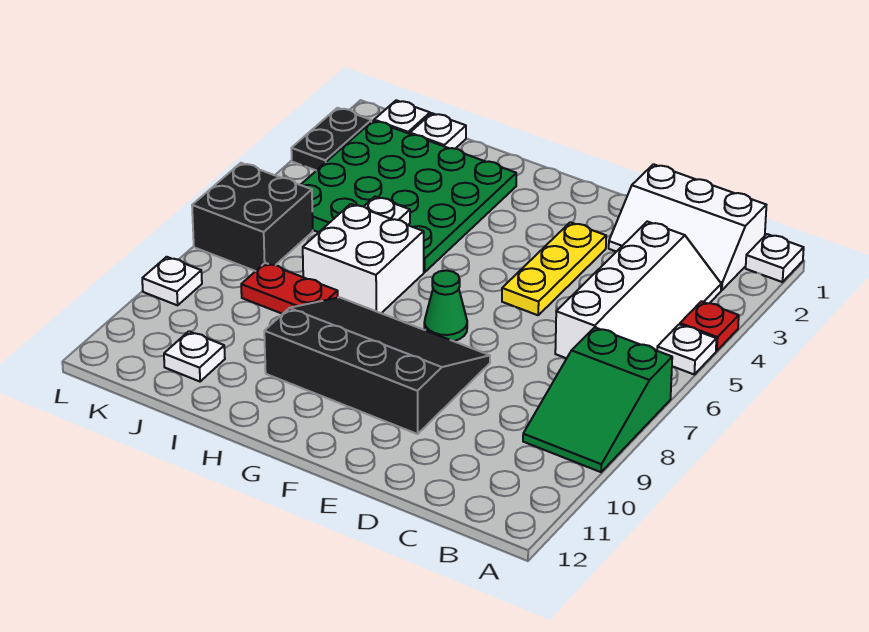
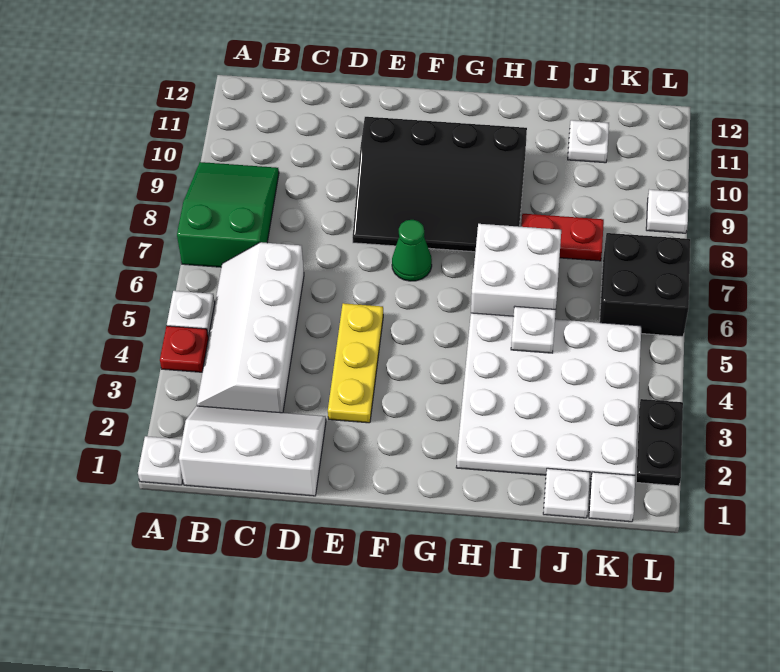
green 4x4 plate [301,121,516,272] -> white 4x4 plate [456,313,641,479]

